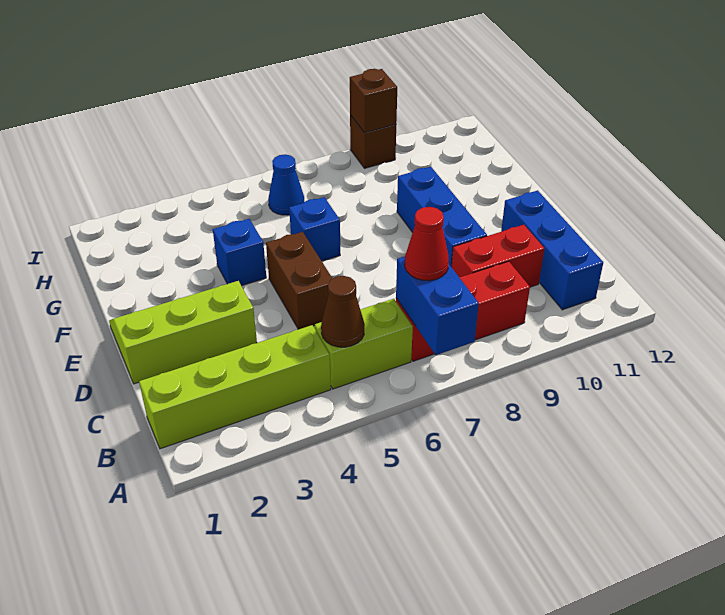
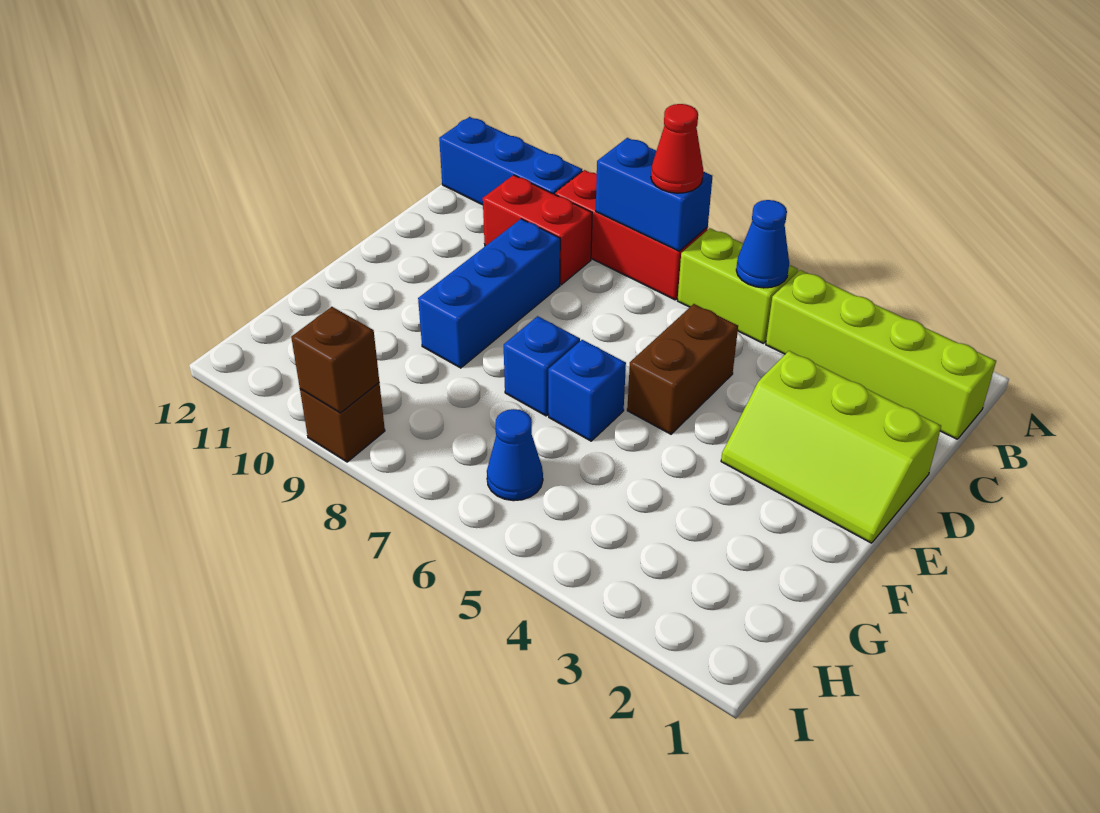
blue 1x2 brick [396,256,479,355] -> blue 1x2 brick turned to [596,138,712,251]
brown 1x1 cone [321,276,365,347] -> blue 1x1 cone [736,200,789,288]
blue 1x3 brick [501,190,603,310] -> blue 1x3 brick turned to [439,117,582,205]
blue 1x1 brick [213,219,266,286] -> blue 1x1 brick moved to [504,316,580,416]

